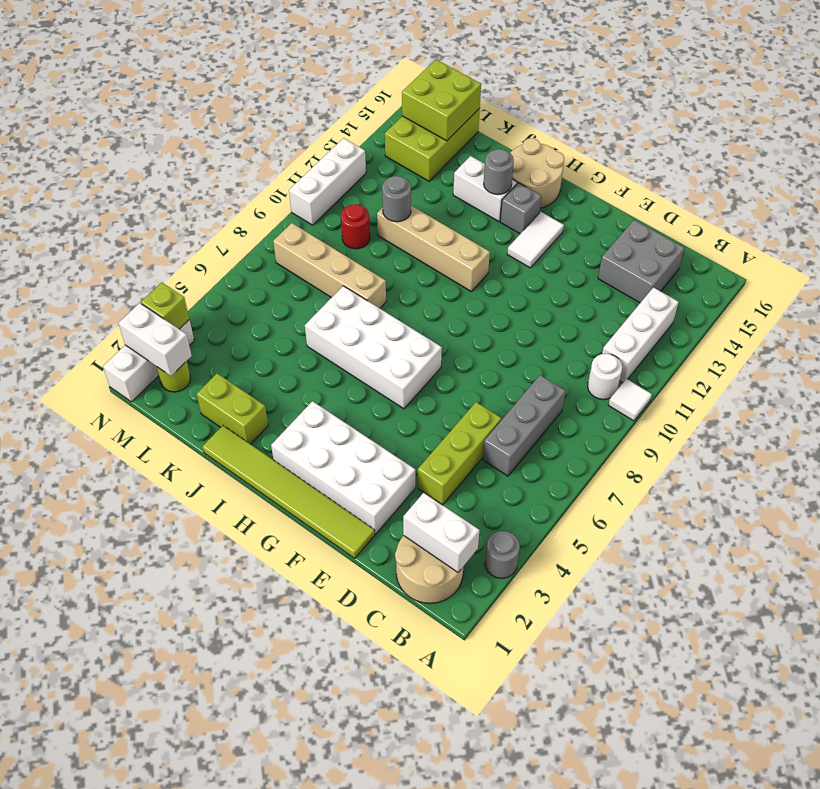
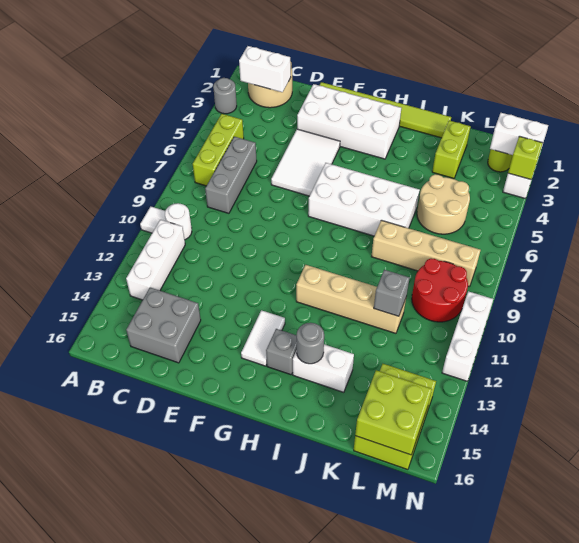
lime 1x3 brick [418,402,501,505] -> lime 1x3 brick moved to [193,114,244,186]
none -> white 2x3 tile [271,129,340,196]
tan 2x2 round brick [510,138,564,208] -> tan 2x2 round brick moved to [417,174,470,234]
lime 1x2 brick [197,374,268,444] -> lime 1x2 brick turned to [432,121,471,178]
grey 1x1 round brick [382,176,411,222] -> grey 1x1 brick [374,270,409,316]
red 1x1 round brick [341,204,370,249] -> red 2x2 round brick [412,258,468,322]

